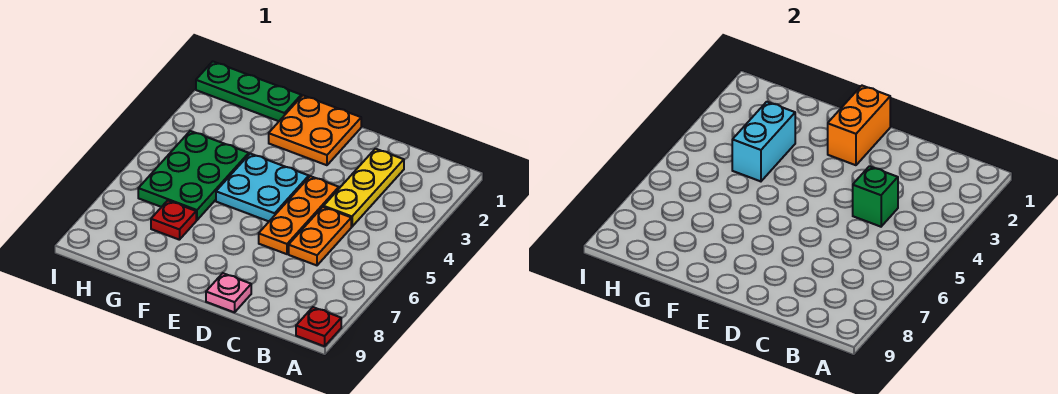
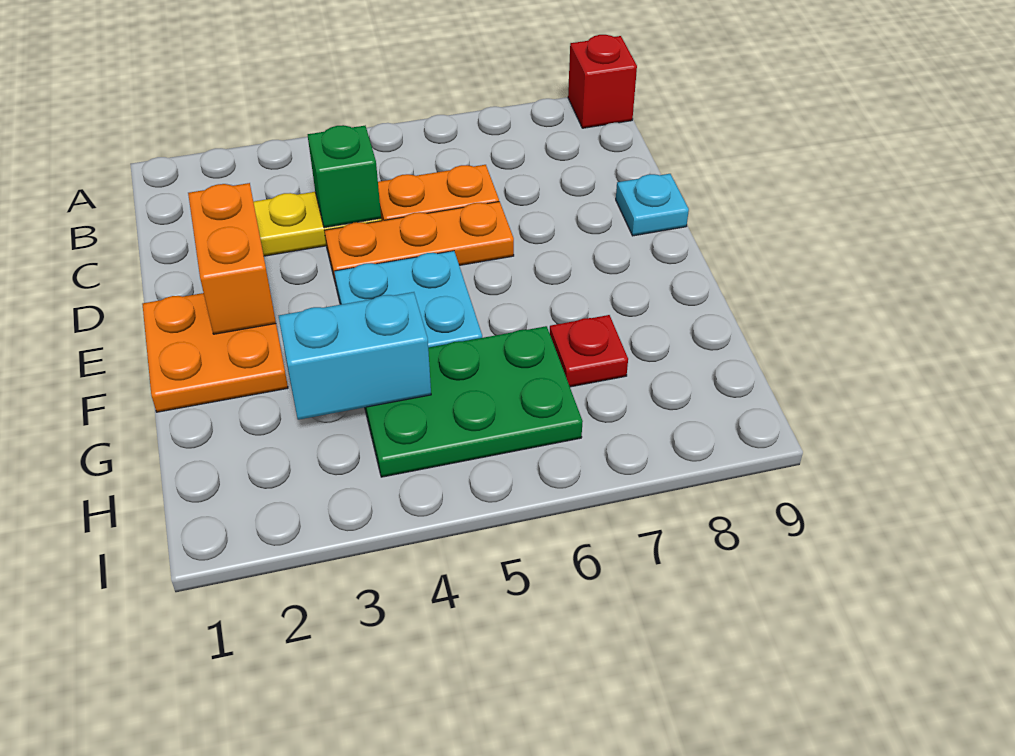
red 1x1 plate [296,307,341,346] -> red 1x1 brick [568,35,637,128]
pink 1x1 plate [206,273,251,312] -> cyan 1x1 plate [616,174,689,236]
orange 1x2 brick [828,86,890,165] -> orange 1x2 brick turned to [188,183,276,334]
green 1x3 plate [196,61,301,121] -> none

